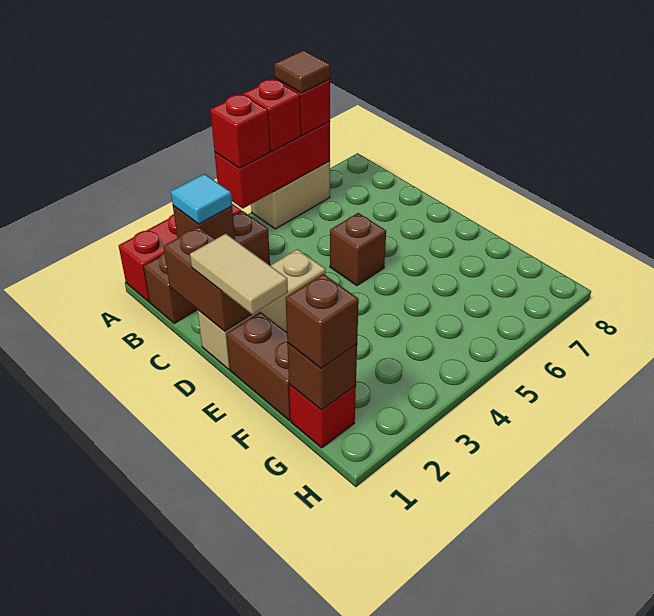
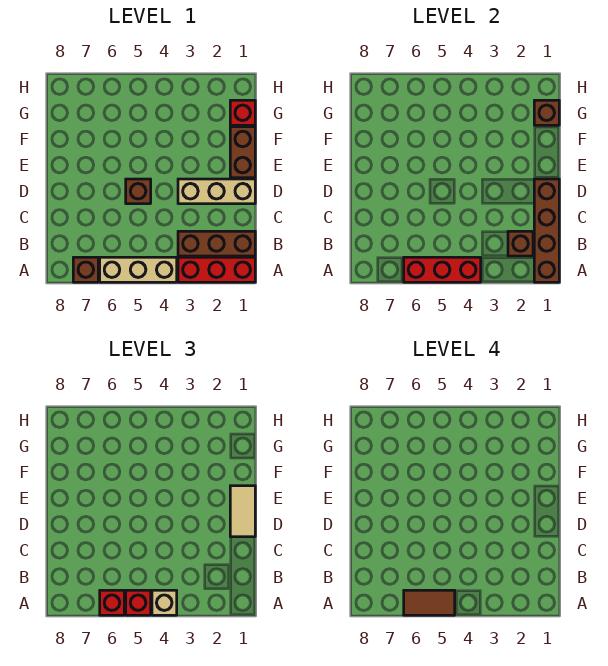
red 1x1 brick [210,94,270,168] -> tan 1x1 brick [152,590,177,615]
tan 1x2 brick [251,161,330,229] -> tan 1x3 brick [100,257,177,282]
brown 1x1 tile [274,50,330,93] -> brown 1x2 tile [404,590,455,615]
cyan 1x1 tile [171,174,232,224] -> none
brown 1x2 brick [163,227,252,331] -> brown 1x4 brick [534,179,559,282]
brown 1x1 brick [286,274,359,369] -> brown 1x1 brick moved to [73,257,98,282]

